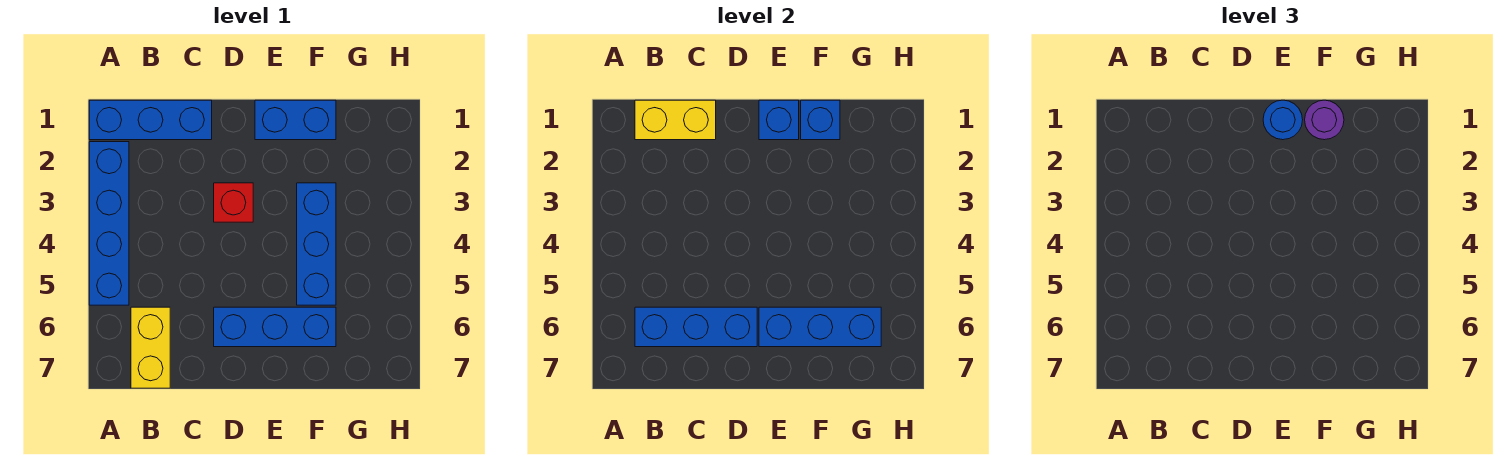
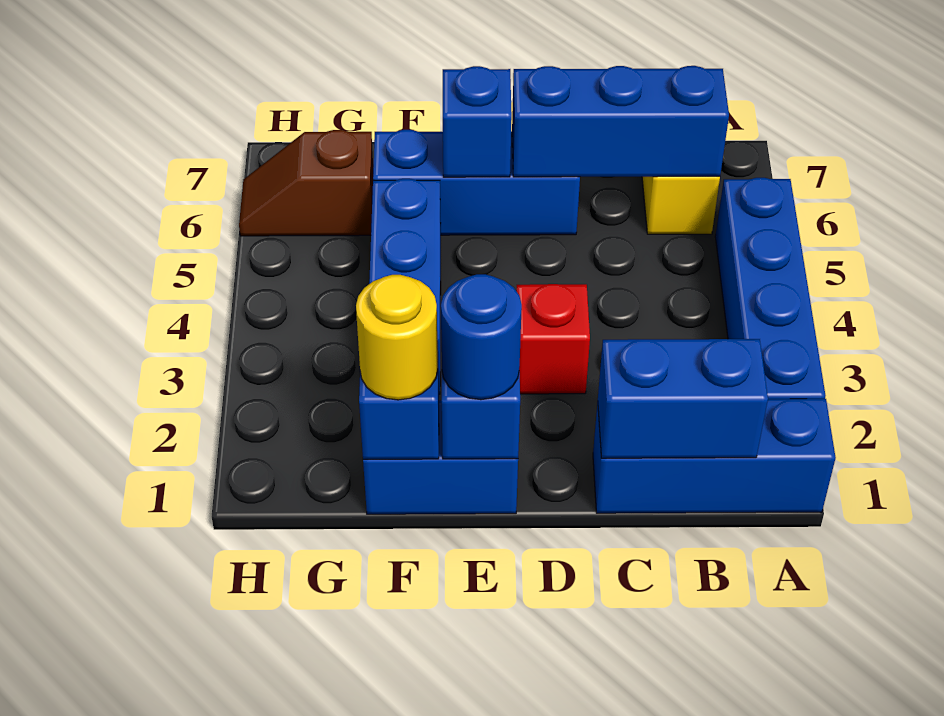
yellow 1x2 brick [635,100,716,140] -> blue 1x2 brick [598,339,768,458]
blue 1x3 brick [759,307,881,347] -> blue 1x1 brick [443,66,512,177]
purple 1x1 round brick [1305,100,1344,140] -> yellow 1x1 round brick [356,275,438,400]
none -> brown 1x2 slope [239,130,373,236]

